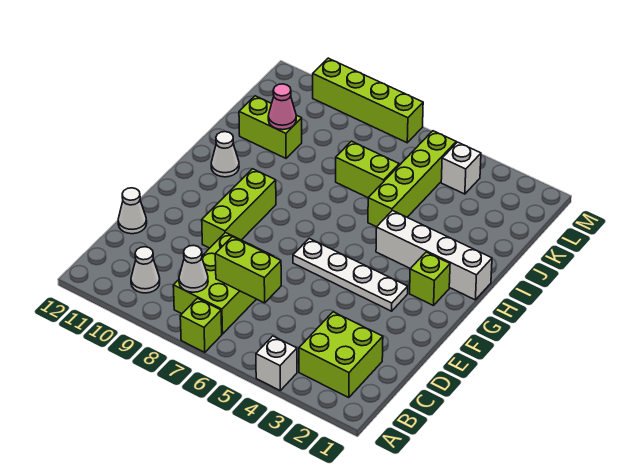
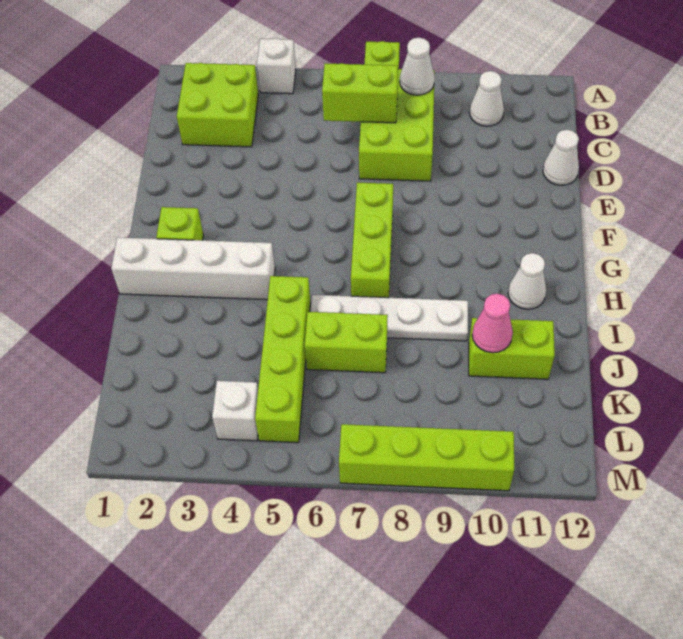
lime 1x3 brick [202,169,276,248] -> lime 1x3 brick moved to [351,183,393,298]
white 1x4 plate [293,238,408,311] -> white 1x4 plate moved to [310,295,468,341]

